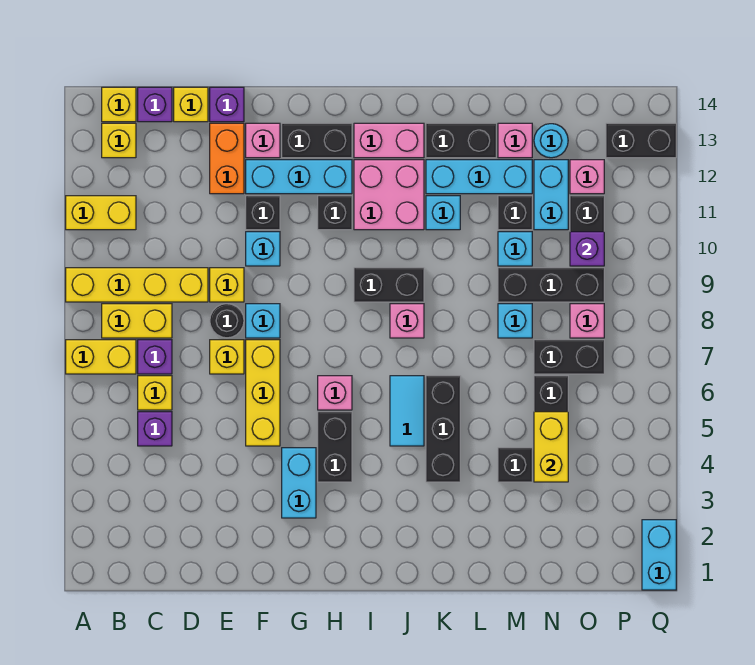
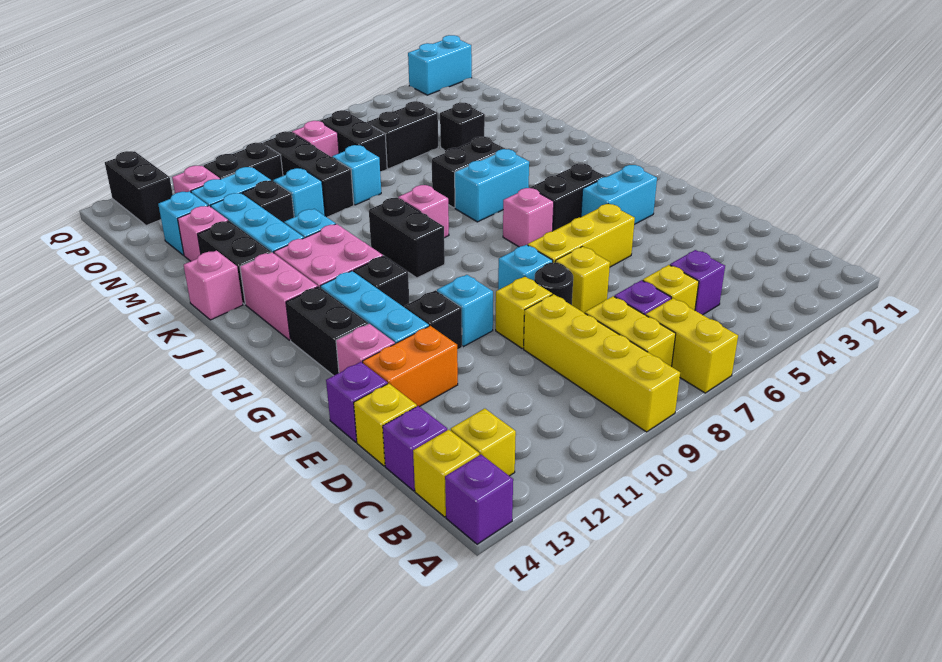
yellow 1x2 brick [66,196,136,230] -> none
cyan 1x2 tile [390,376,424,446] -> cyan 1x2 brick [455,149,529,222]
black 1x3 brick [426,376,460,482] -> black 1x2 brick [432,137,505,208]
none -> pink 1x1 brick [184,251,243,320]
yellow 1x2 brick [534,412,568,482] -> none
cyan 1x1 round brick [534,124,568,158] -> cyan 1x1 brick [158,191,208,255]
purple 1x1 brick [570,232,604,266] -> purple 1x1 brick moved to [445,455,513,544]

